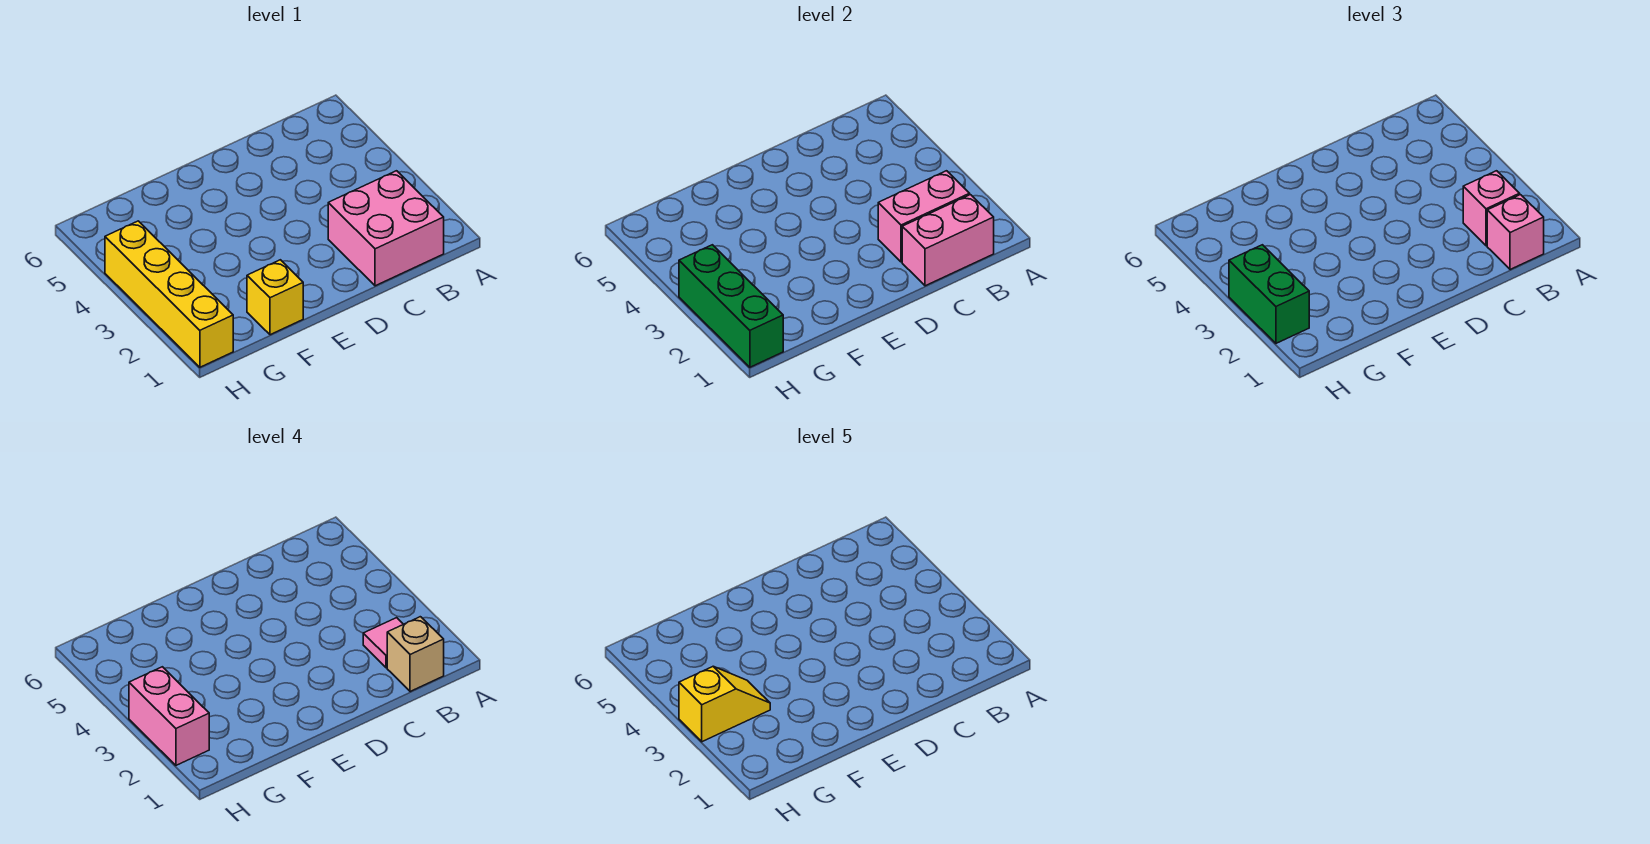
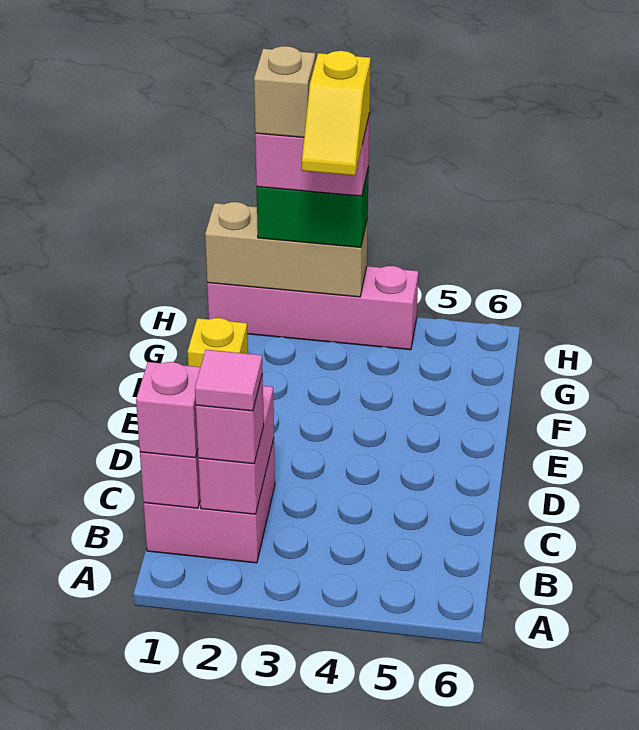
tan 1x1 brick [387,617,444,692] -> tan 1x1 brick moved to [254,46,315,137]
yellow 1x4 brick [105,221,233,367] -> pink 1x4 brick [207,266,418,350]
green 1x3 brick [679,245,783,367] -> tan 1x3 brick [205,202,368,297]

